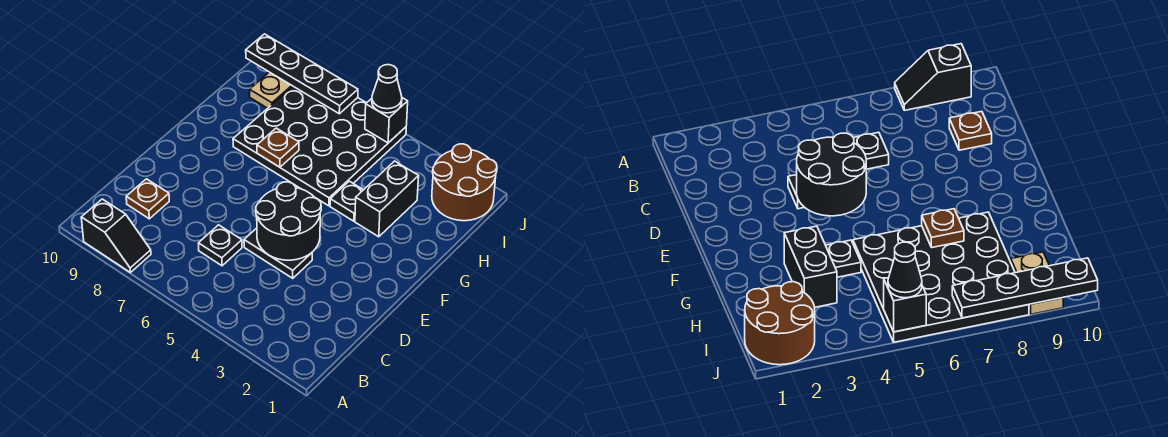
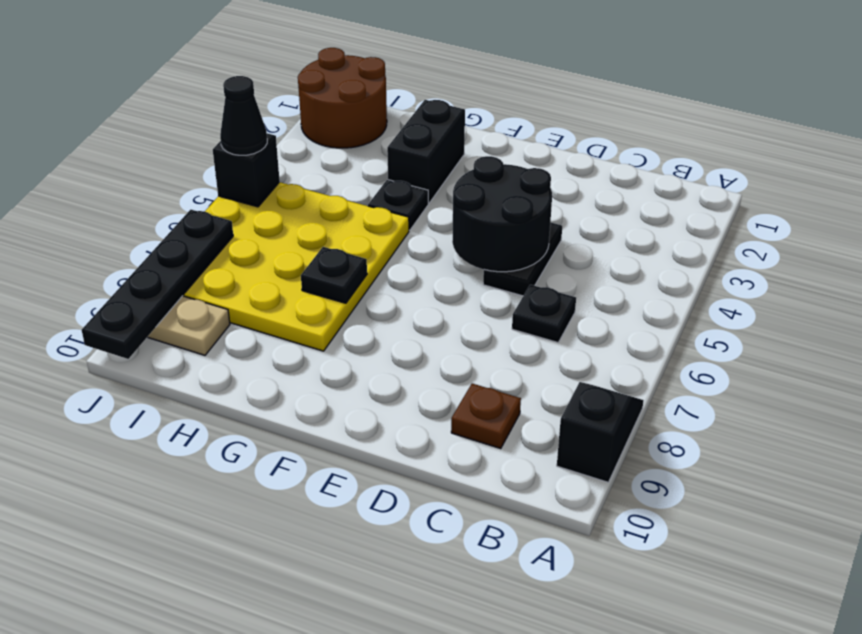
black 1x2 brick [355,161,419,237] -> black 1x2 brick turned to [387,100,465,203]
black 4x4 plate [233,86,406,206] -> yellow 4x4 plate [183,182,409,351]
brown 1x1 plate [257,128,299,167] -> black 1x1 plate [301,247,367,303]

